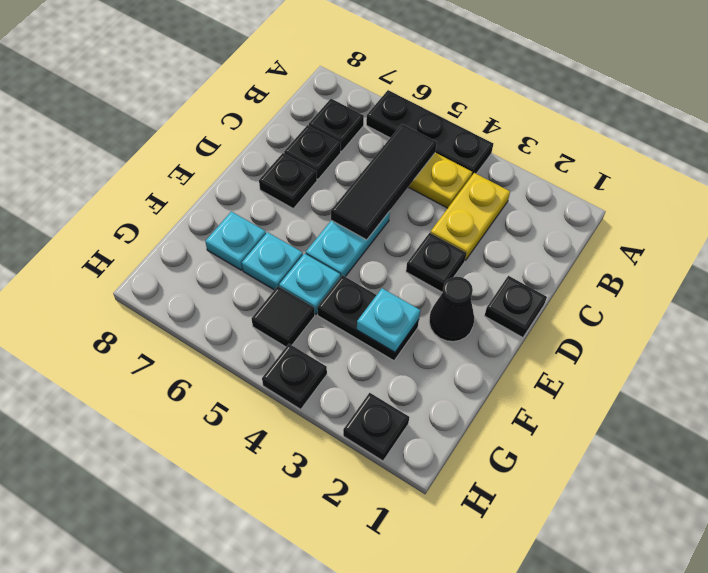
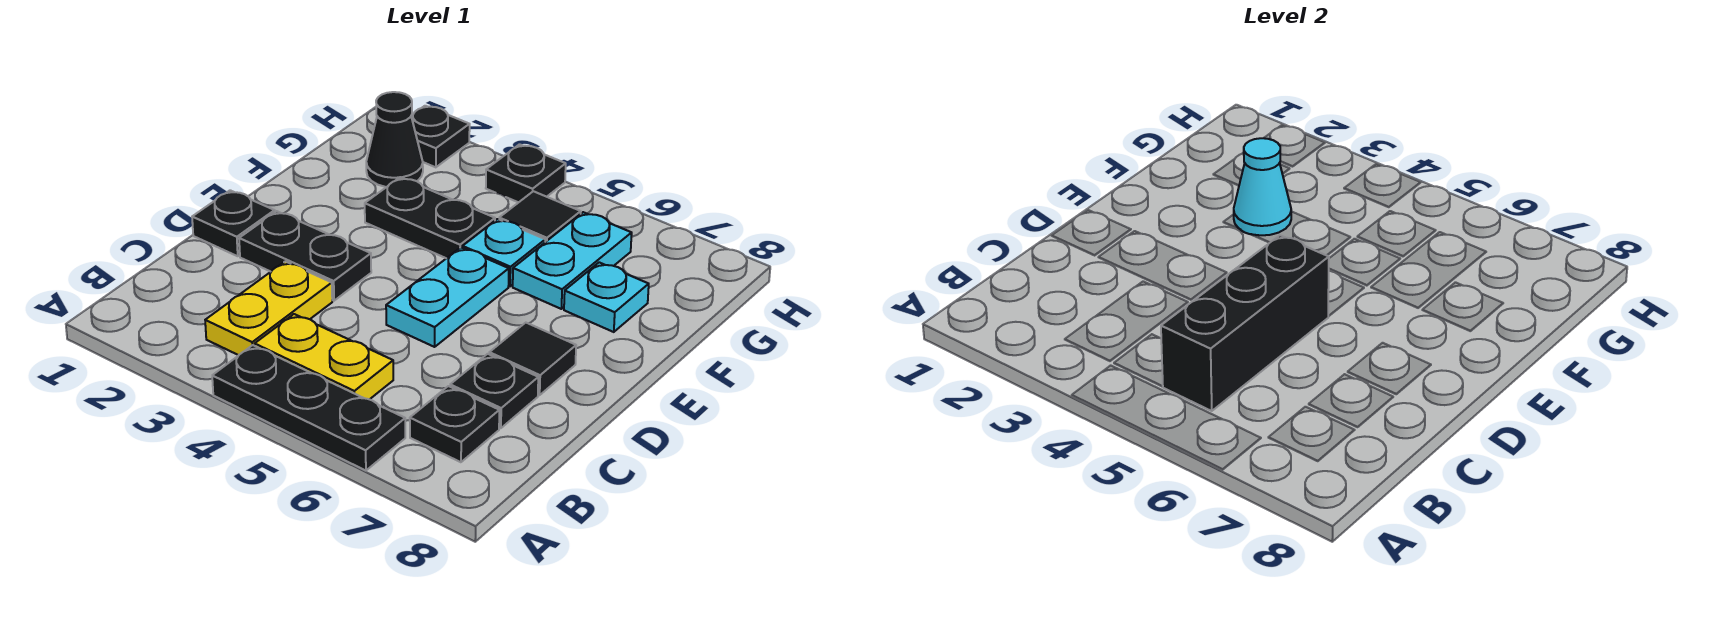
black 1x3 tile [331,124,437,240] -> black 1x3 brick [1161,235,1329,411]
black 1x1 plate [406,233,466,292] -> black 1x2 plate [239,211,371,301]
black 1x1 plate [259,153,317,208] -> black 1x1 tile [489,323,576,395]
black 1x1 cone [429,277,474,342] -> black 1x1 cone moved to [366,92,423,187]
cyan 1x1 plate [357,288,420,352] -> cyan 1x1 cone [1234,138,1291,235]
cyan 1x1 plate [242,232,303,290] -> cyan 1x2 plate [513,212,632,309]

